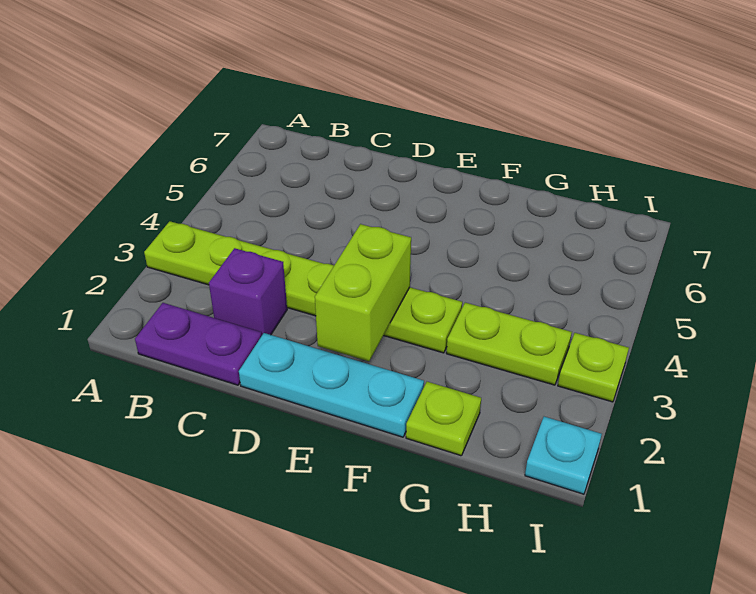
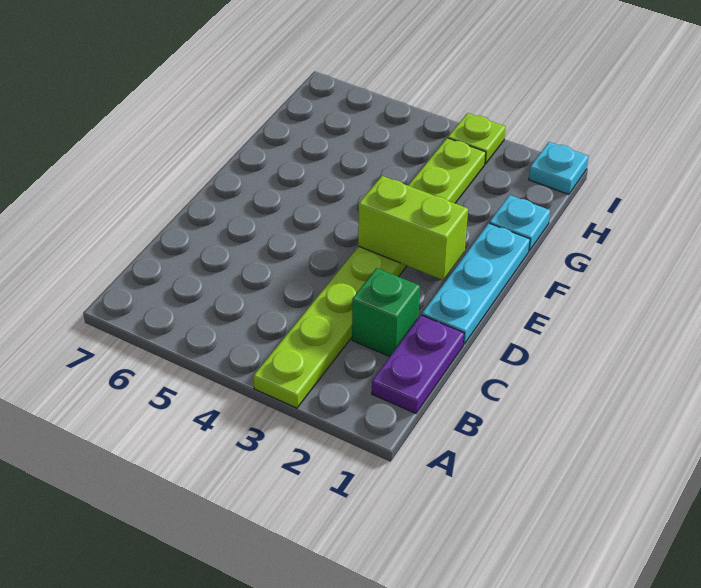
purple 1x1 brick [209,248,287,335] -> green 1x1 brick [352,268,420,357]
lime 1x1 plate [406,382,481,456] -> cyan 1x1 plate [489,195,550,251]

